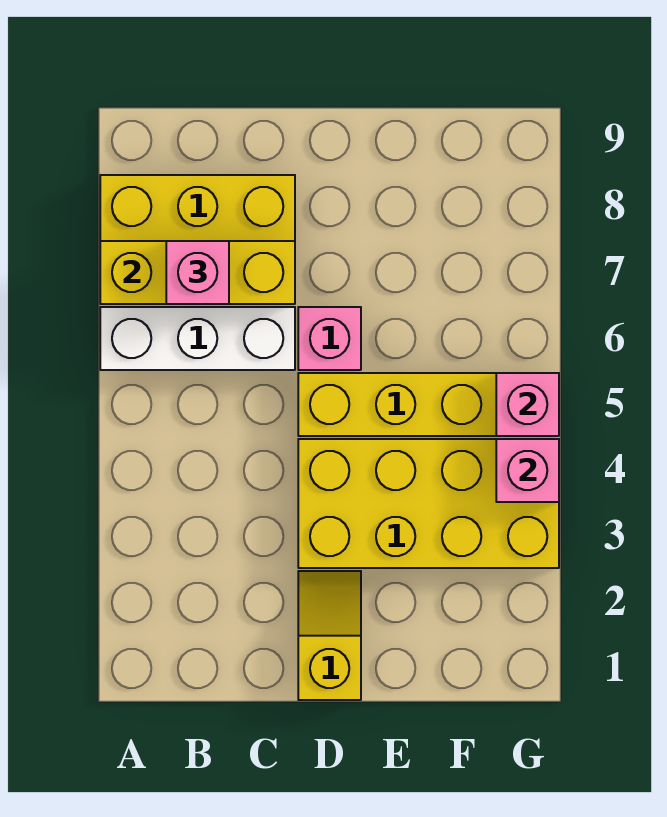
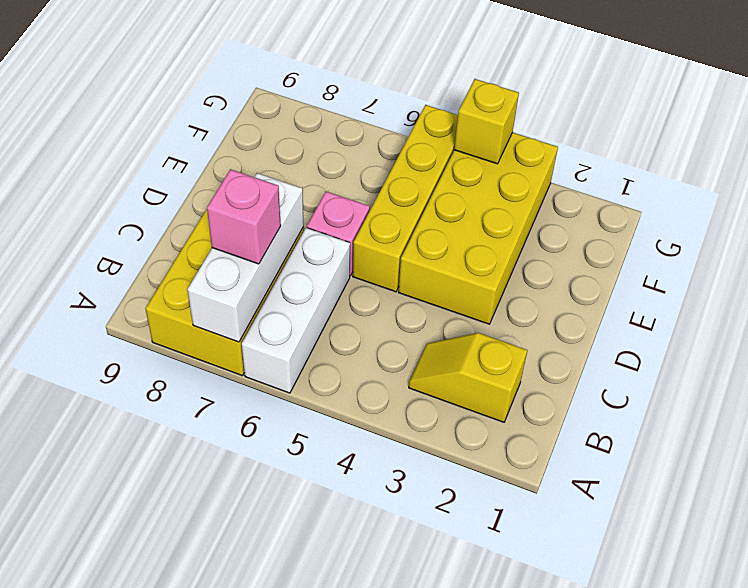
yellow 1x3 brick [100,241,295,304] -> white 1x3 brick [187,173,304,342]
yellow 1x2 slope [298,571,361,700] -> yellow 1x2 slope moved to [409,333,527,422]
pink 1x1 brick [496,439,559,502] -> yellow 1x1 brick [454,79,519,164]
pink 1x1 brick [496,373,559,436] -> none

